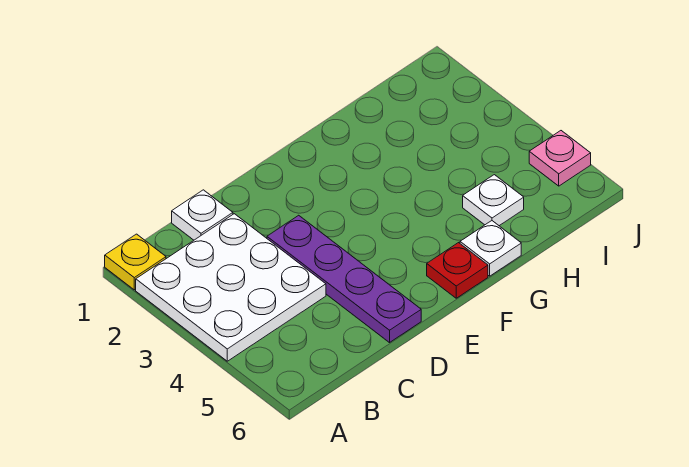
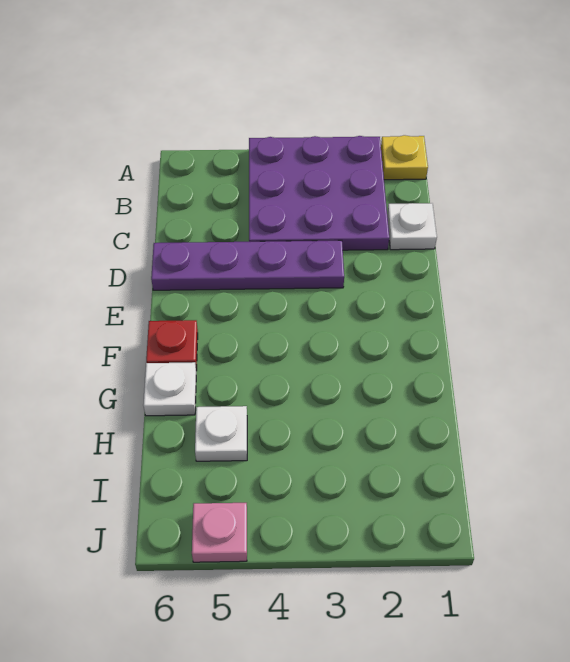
white 3x3 plate [136,214,326,361] -> purple 3x3 plate [249,136,389,250]

